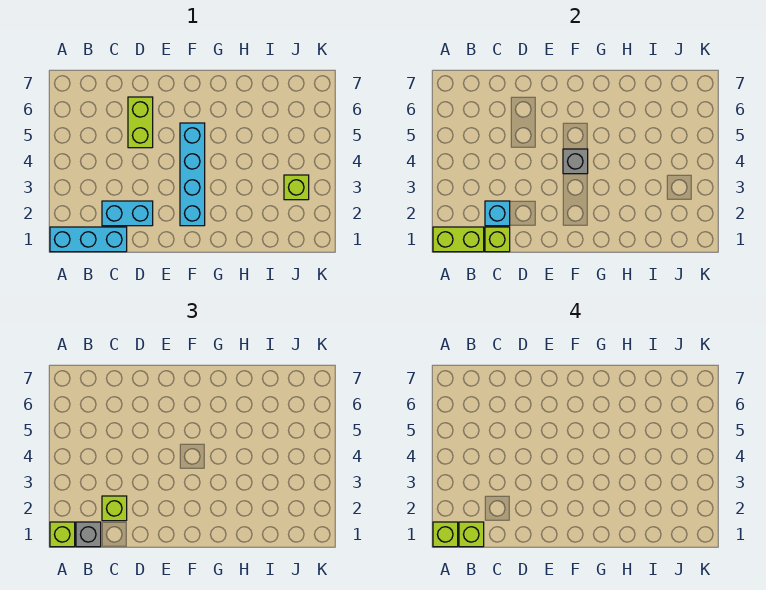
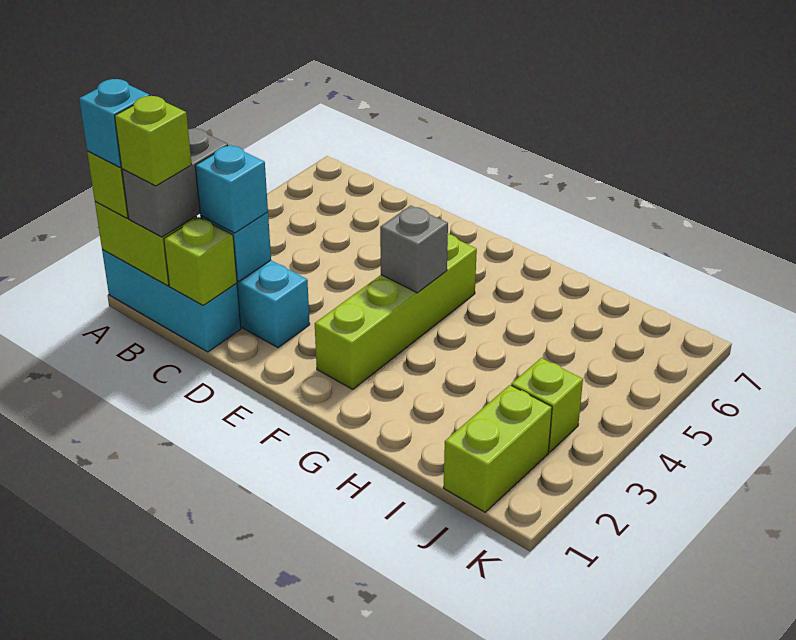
lime 1x1 brick [433,522,458,547] -> cyan 1x1 brick [79,79,150,167]
grey 1x1 brick [76,522,101,547] -> grey 1x2 brick [122,128,228,237]
lime 1x1 brick [102,496,127,521] -> cyan 1x1 brick [195,145,268,233]
lime 1x2 brick [128,97,153,148] -> lime 1x2 brick moved to [444,385,552,512]
cyan 1x4 brick [180,123,205,226] -> lime 1x4 brick [315,234,477,389]

